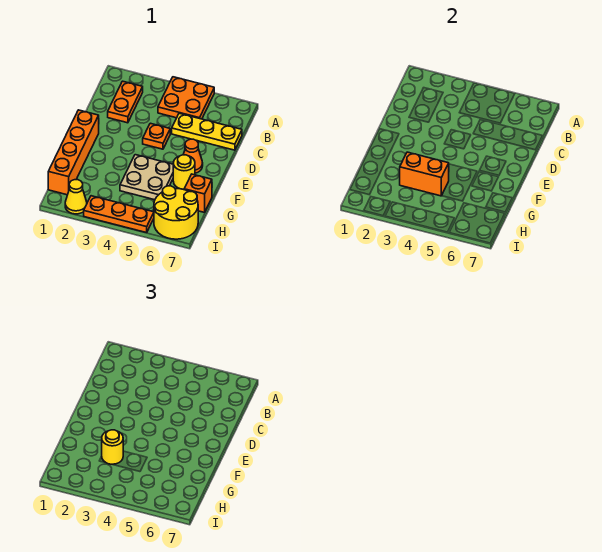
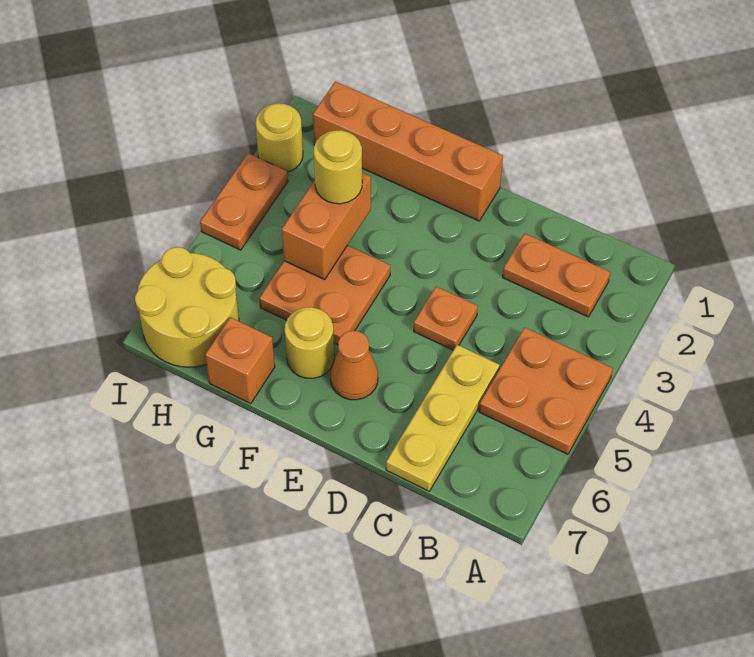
tan 2x2 plate [120,155,173,200] -> orange 2x2 plate [259,245,390,345]
yellow 1x1 cone [65,180,87,214] -> yellow 1x1 round brick [256,103,303,172]
orange 1x3 plate [84,196,154,233] -> orange 1x2 plate [200,153,288,250]

